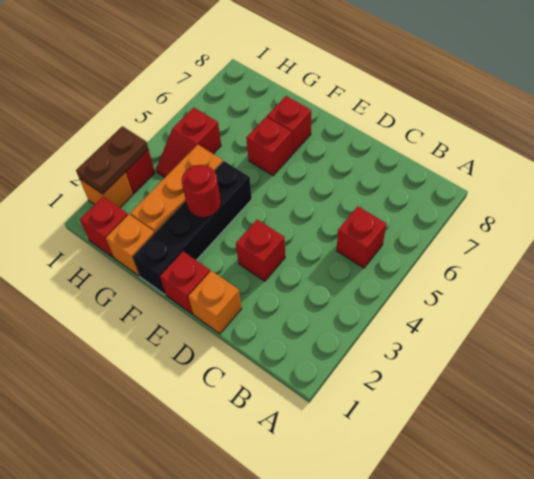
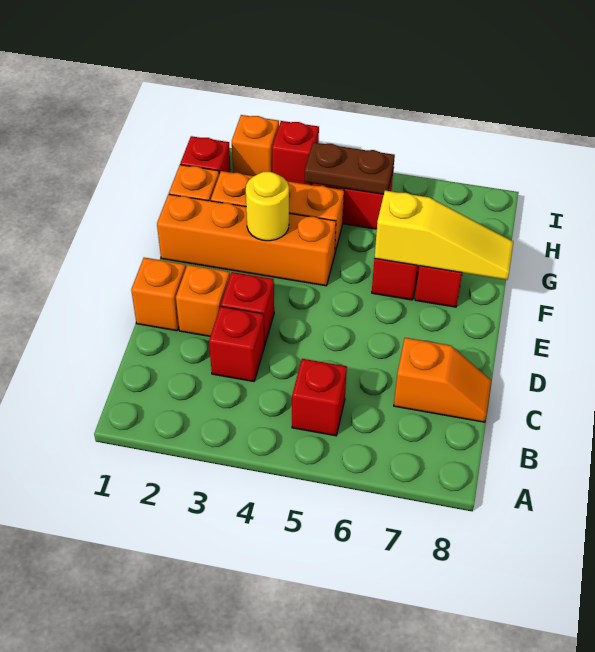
none -> orange 1x2 slope [394,338,491,422]
none -> orange 1x1 brick [176,265,230,336]
red 1x1 brick [160,252,210,314] -> red 1x1 brick moved to [209,306,265,381]
black 1x4 brick [132,161,252,294] -> orange 1x4 brick [157,194,336,286]
red 1x1 round brick [182,165,221,218] -> yellow 1x1 round brick [246,172,289,241]
none -> yellow 1x3 slope [374,191,513,280]
brown 1x2 plate [76,126,149,194] -> brown 1x2 plate moved to [304,142,395,195]

